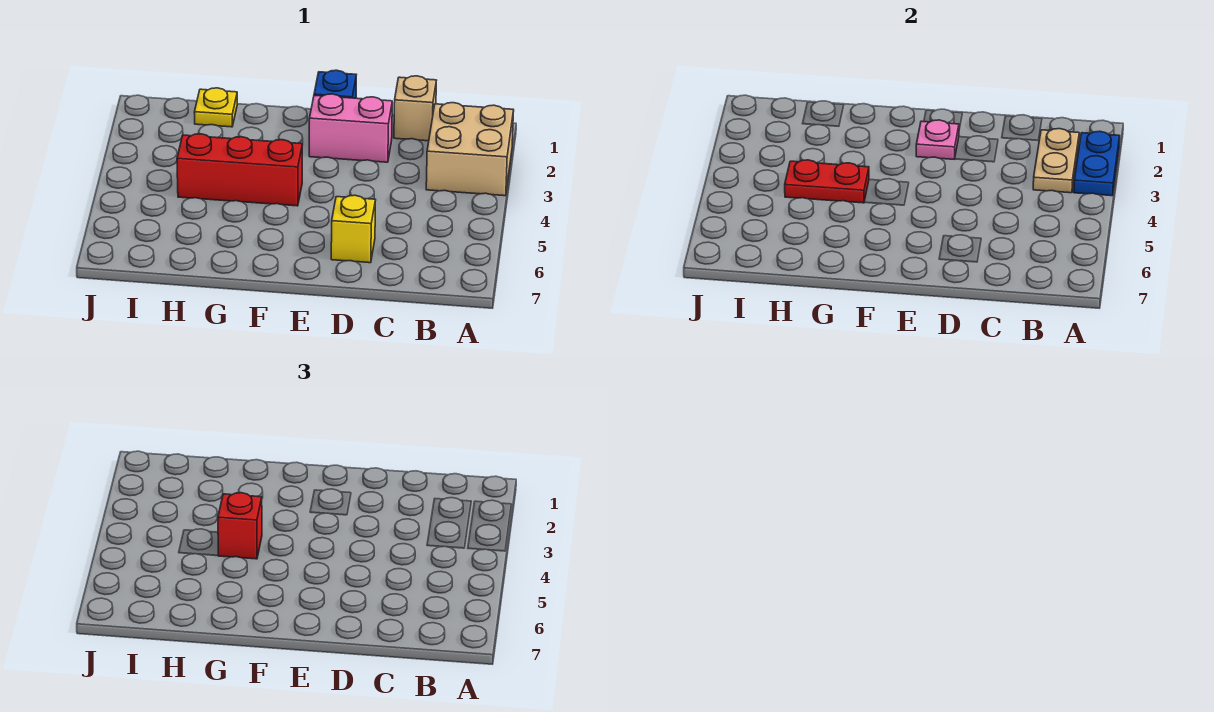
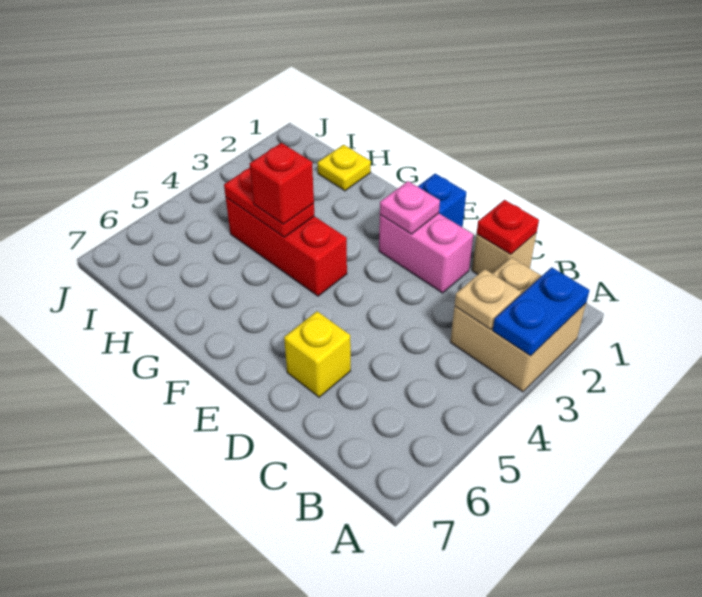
tan 1x2 plate [1033,129,1079,193] -> tan 1x1 plate [455,269,521,330]
none -> red 1x1 plate [477,200,539,254]

